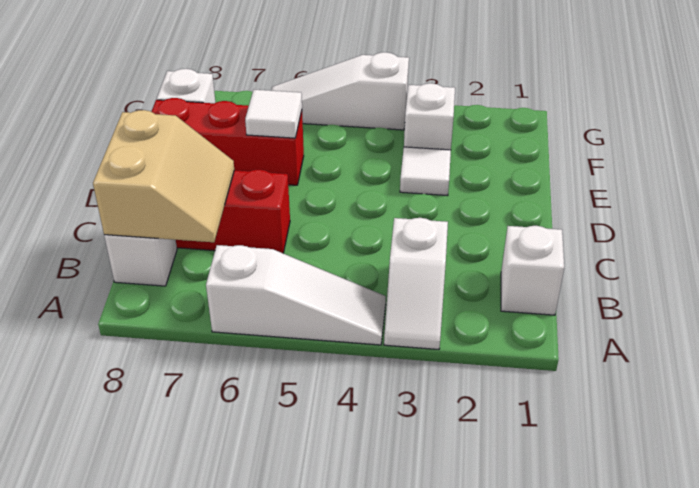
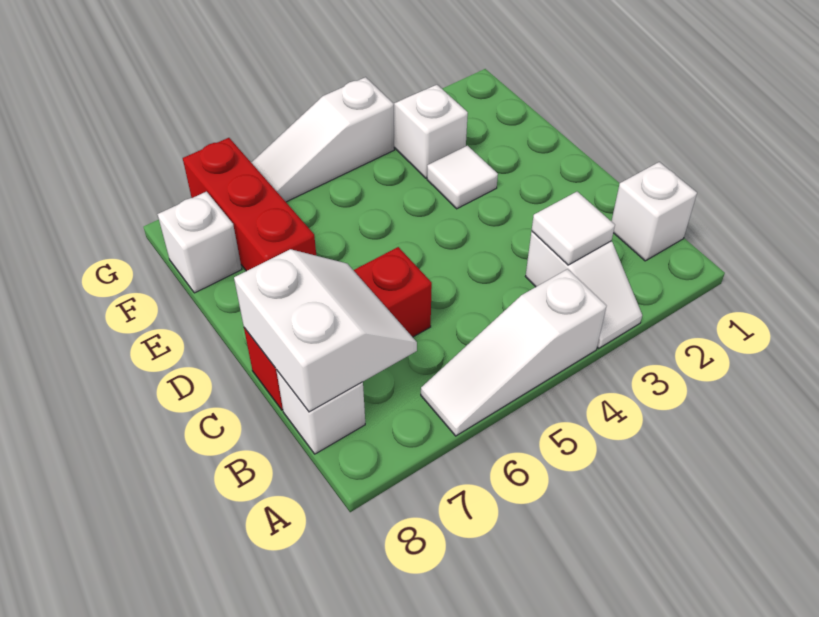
white 1x3 slope [206,245,386,345] -> white 1x3 slope turned to [421,269,606,436]
tan 2x2 slope [93,110,234,242] -> white 2x2 slope [234,249,417,412]
red 1x3 brick [152,98,304,185] -> red 1x3 brick turned to [183,138,316,271]
white 1x1 tile [245,90,302,138] -> white 1x1 tile moved to [532,192,615,265]

